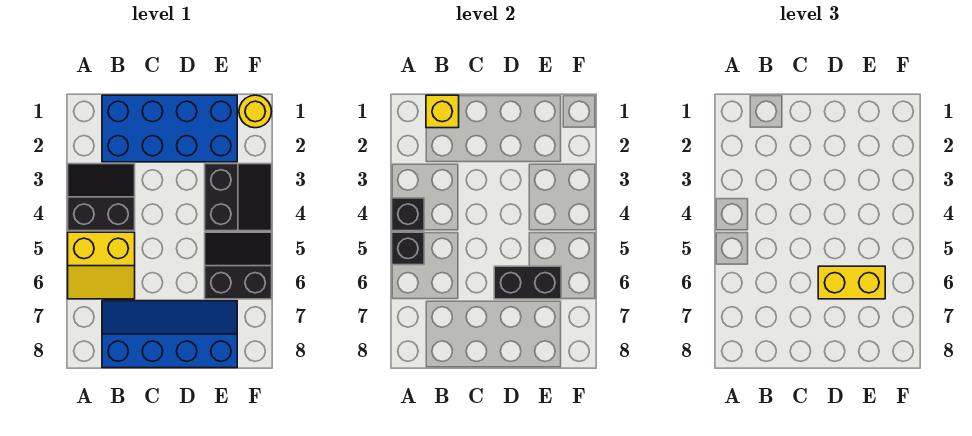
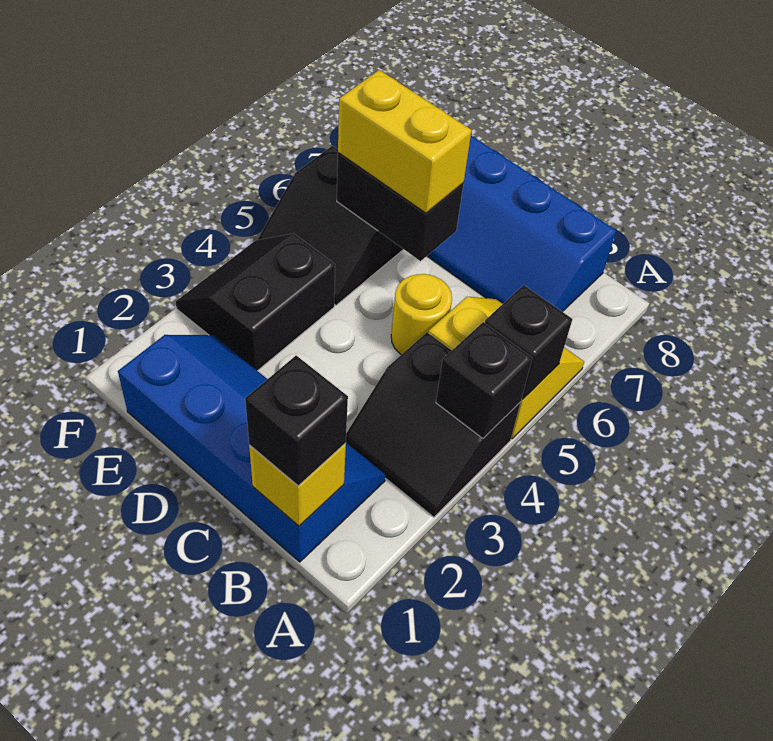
blue 2x4 brick [102,95,237,162] -> blue 2x4 slope [118,335,385,562]
none -> black 1x1 brick [245,356,348,486]
yellow 1x1 round brick [239,95,271,128] -> yellow 1x1 round brick moved to [391,274,452,355]

